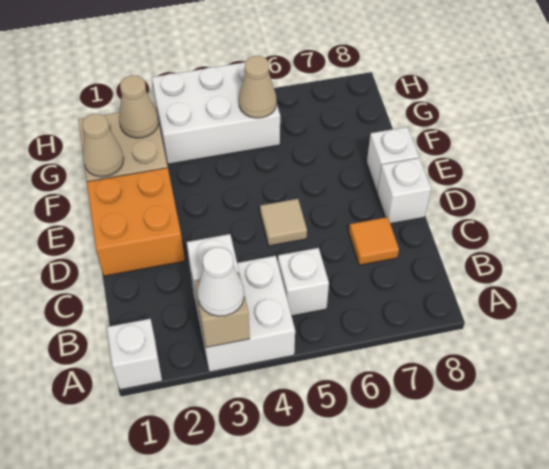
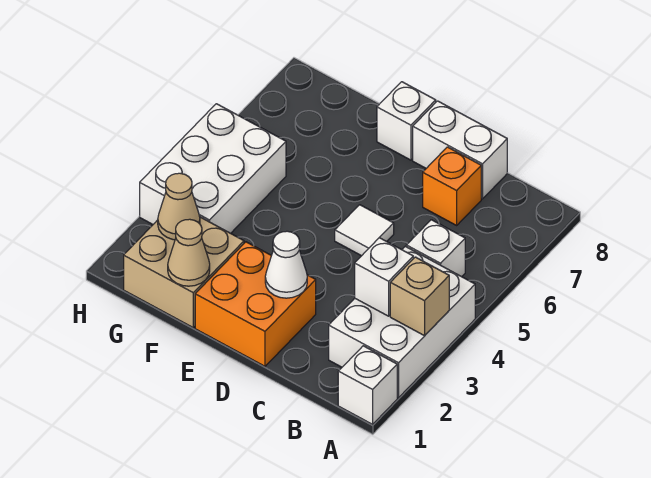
white 2x2 brick [191,256,295,372] -> white 2x3 brick [329,246,475,398]
white 1x1 cone [198,247,244,316] -> white 1x1 cone moved to [265,231,307,298]
orange 1x1 tile [349,217,399,265] -> orange 1x1 brick [423,147,481,225]
tan 1x1 tile [260,199,307,246] -> white 1x1 tile [335,205,394,256]
white 1x1 brick [377,158,431,224] -> white 1x2 brick [413,101,507,199]
tan 1x1 cone [239,56,277,118] -> none

